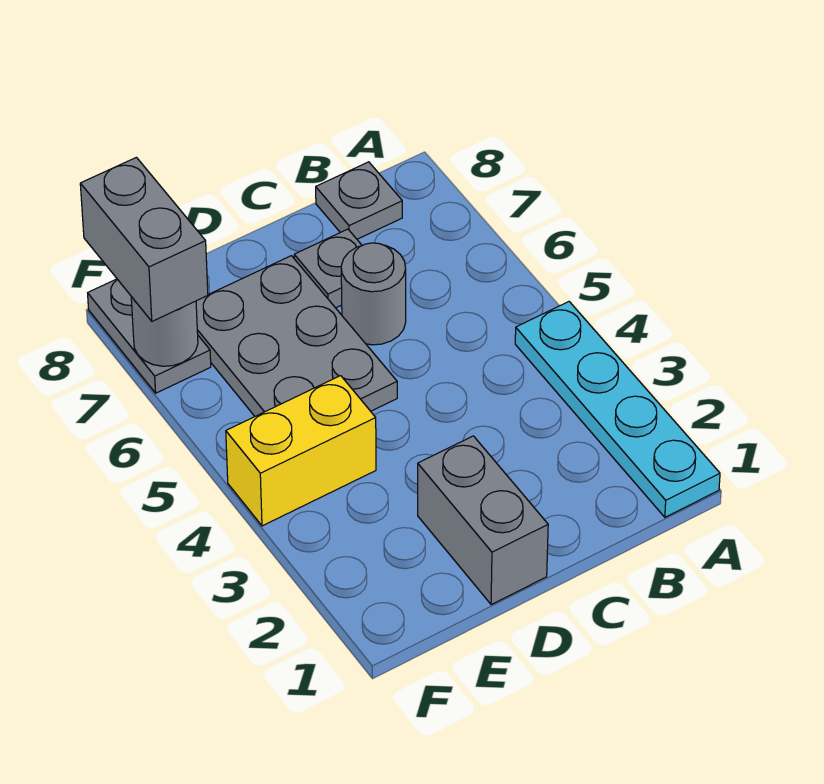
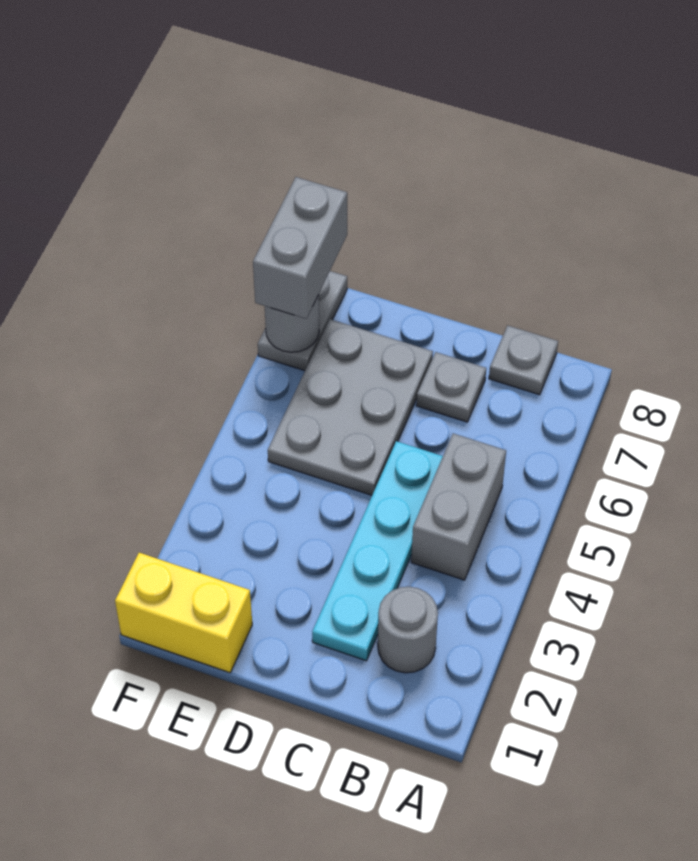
cyan 1x4 plate [515,302,720,517] -> cyan 1x4 plate moved to [312,441,443,661]
grey 1x1 round brick [341,243,406,345] -> grey 1x1 round brick moved to [378,587,438,673]
grey 1x2 brick [418,436,548,605] -> grey 1x2 brick moved to [411,433,506,580]
yellow 1x2 brick [226,376,376,526] -> yellow 1x2 brick moved to [115,553,252,673]

